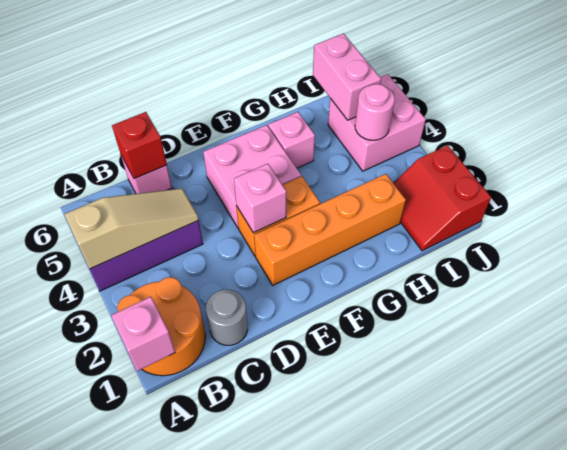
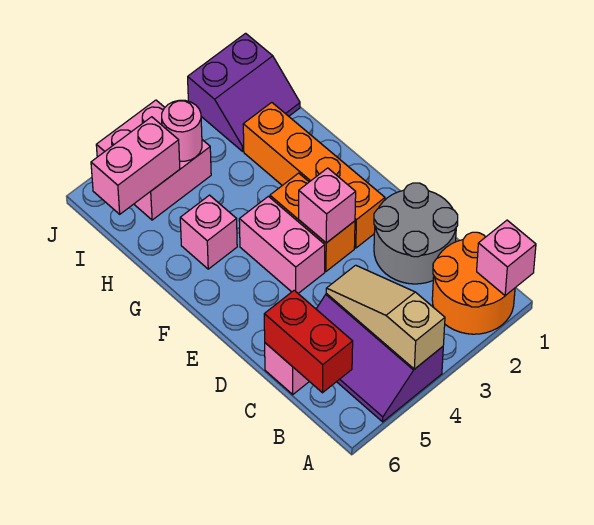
grey 1x1 round brick [206,290,248,345] -> grey 2x2 round brick [374,183,458,284]
red 1x1 brick [112,112,167,179] -> red 1x2 brick [264,290,353,393]
pink 2x2 brick [203,125,301,228] -> pink 1x2 brick [239,196,325,293]
red 2x2 slope [394,145,491,251] -> purple 2x2 slope [188,33,300,151]

